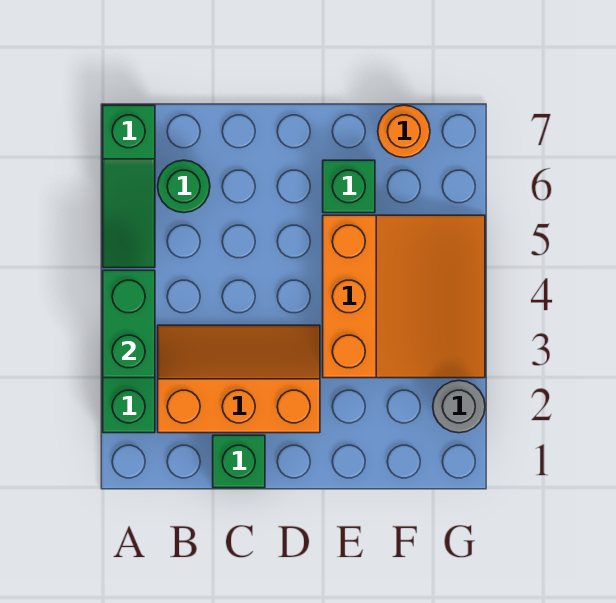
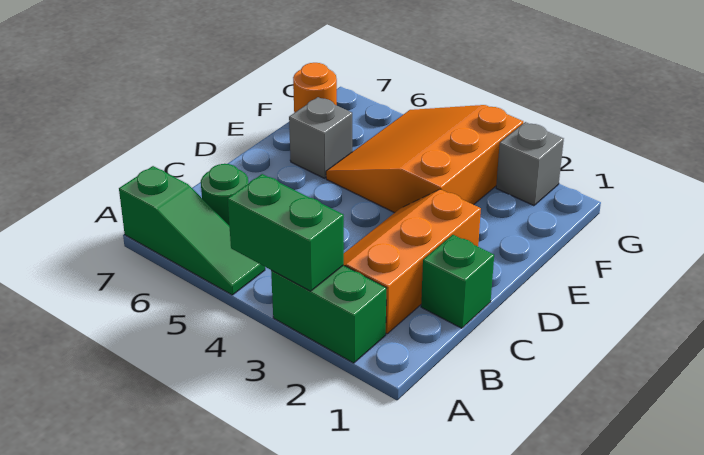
orange 3x3 slope [323,215,485,378] -> orange 3x3 slope turned to [326,105,523,213]
green 1x1 brick [323,160,375,213] -> grey 1x1 brick [289,97,352,178]
grey 1x1 round brick [433,380,485,433] -> grey 1x1 brick [496,122,564,206]

